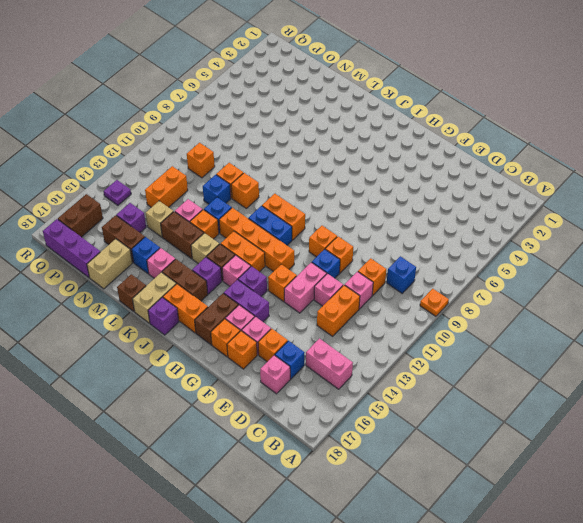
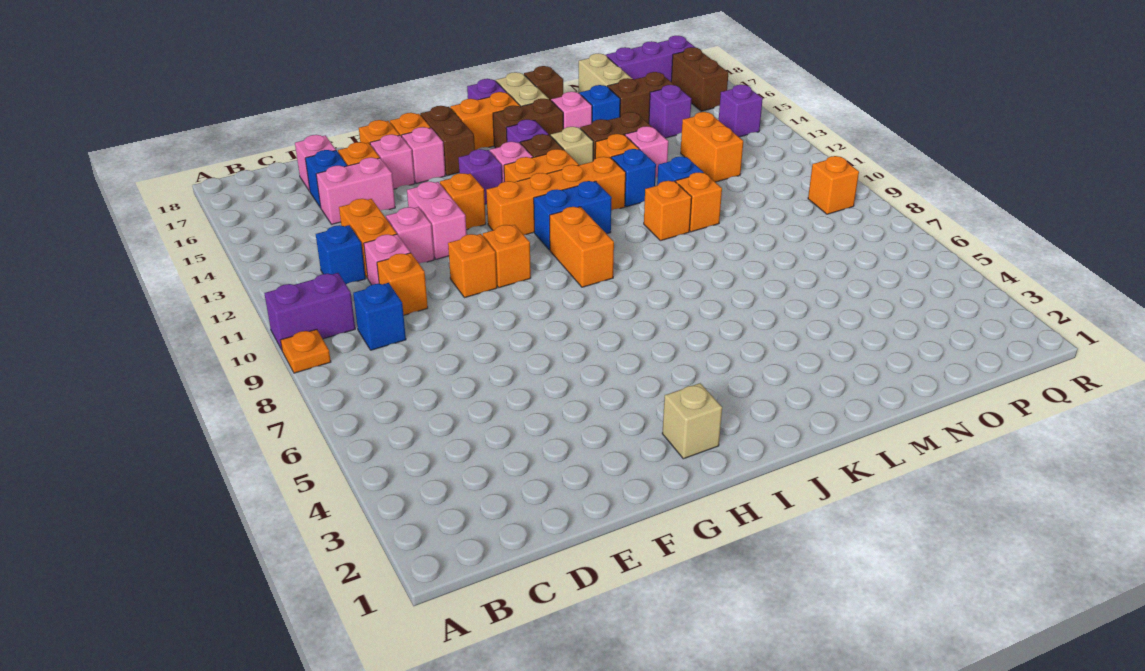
pink 1x2 brick [306,339,353,389] -> pink 1x2 brick moved to [316,158,395,224]
blue 1x1 brick [312,249,340,278] -> blue 1x1 brick moved to [316,225,366,284]
purple 1x2 brick [224,280,269,322] -> purple 1x2 brick moved to [264,273,355,350]
orange 1x2 brick [262,194,305,240] -> orange 1x2 brick turned to [550,207,614,287]
tan 1x1 brick [146,201,173,237] -> tan 1x1 brick moved to [662,383,722,459]
orange 1x1 brick [187,143,215,178] -> orange 1x1 brick moved to [808,156,859,214]
purple 1x1 plate [104,180,131,205] -> purple 1x1 brick [719,85,763,137]

